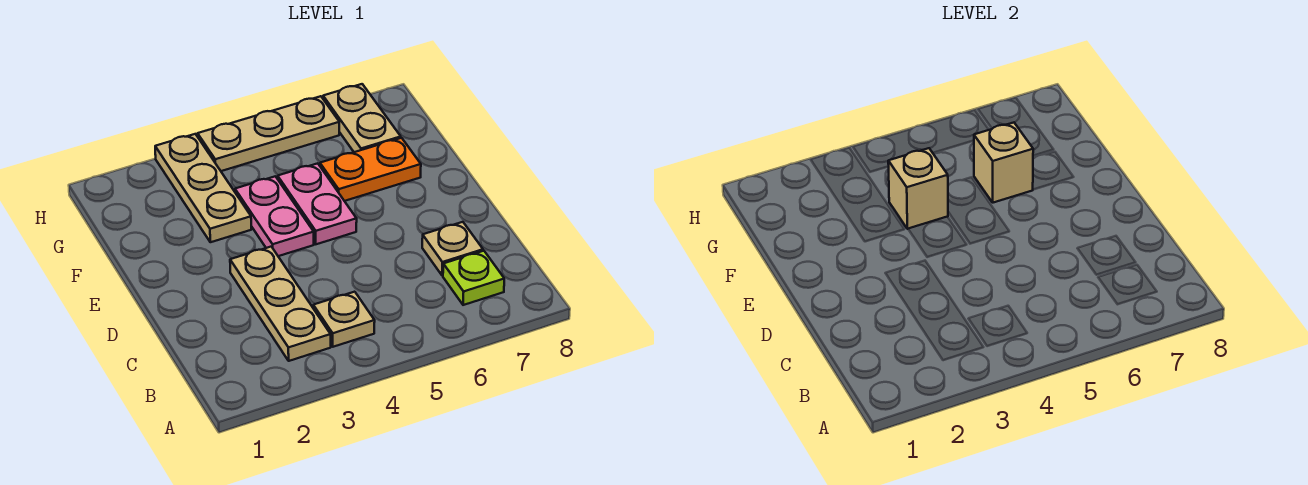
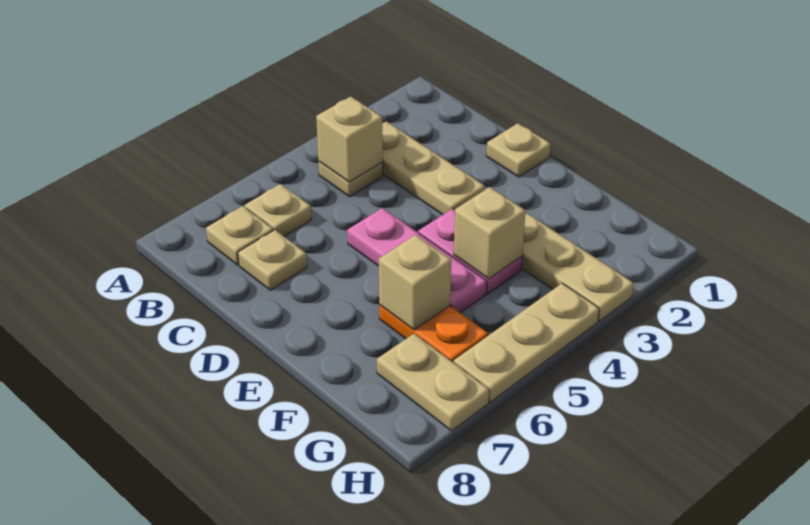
none -> tan 1x1 brick [316,96,383,182]
none -> tan 1x1 plate [245,184,312,237]
lime 1x1 plate [443,251,504,305] -> tan 1x1 plate [206,206,273,265]
none -> tan 1x1 plate [486,123,550,177]
pink 1x2 plate [278,163,357,244] -> pink 1x3 plate [347,208,487,313]
orange 1x2 plate [320,138,421,201] -> orange 1x2 plate turned to [379,305,488,363]

